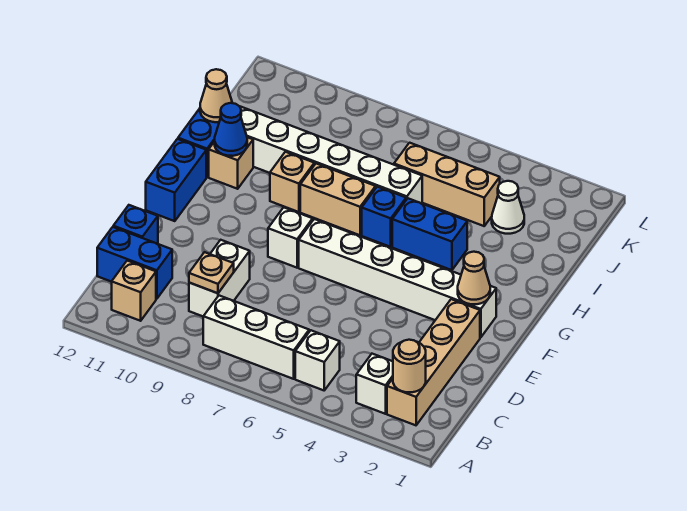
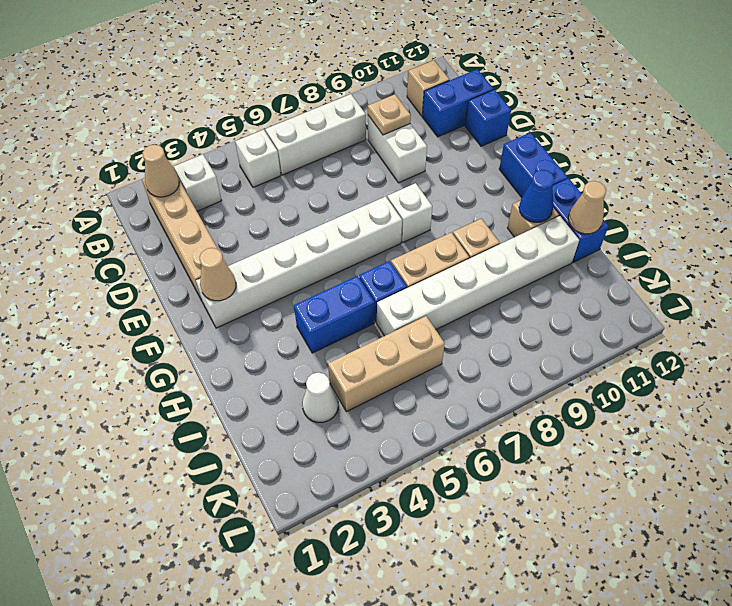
tan 1x1 round brick [393,340,426,392] -> tan 1x1 cone [142,144,179,197]

